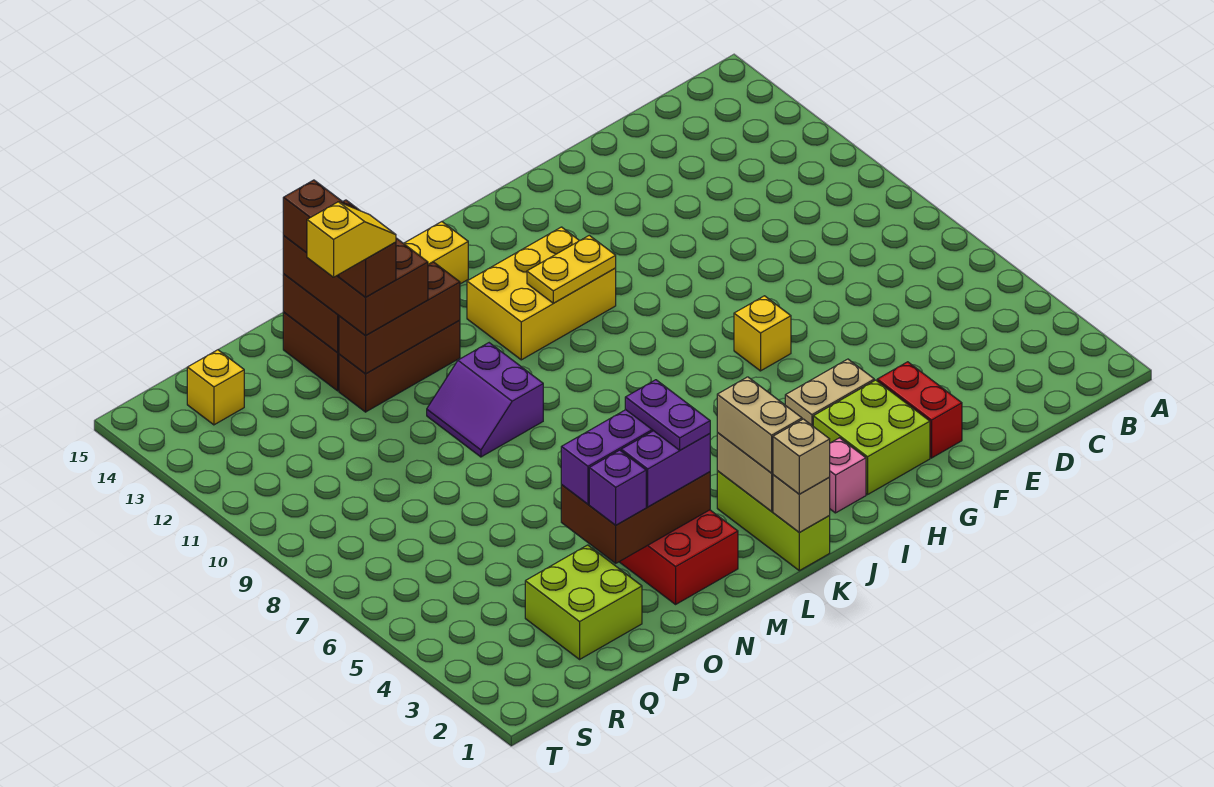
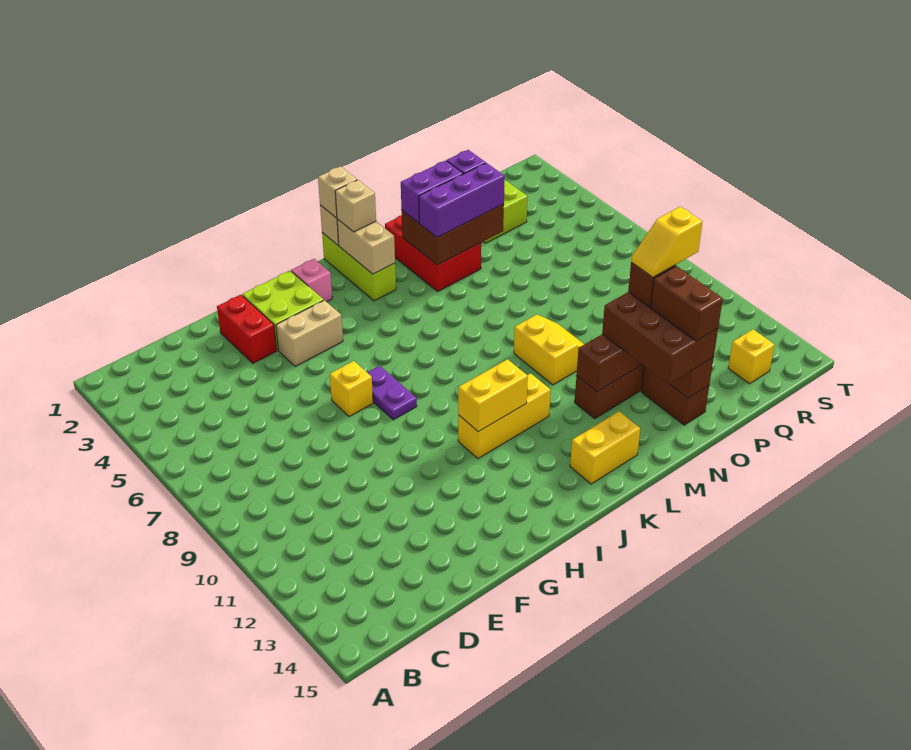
yellow 2x3 brick [467,227,616,360] -> yellow 1x3 brick [458,373,551,459]
yellow 1x2 plate [527,235,616,303] -> yellow 1x2 brick [458,359,528,432]
tan 1x2 brick [717,377,802,473] -> tan 1x1 brick [335,180,376,232]
purple 1x2 plate [625,380,710,450] -> purple 1x2 plate moved to [367,366,417,420]
purple 2x2 slope [427,343,543,457] -> yellow 2x2 slope [514,315,584,385]

